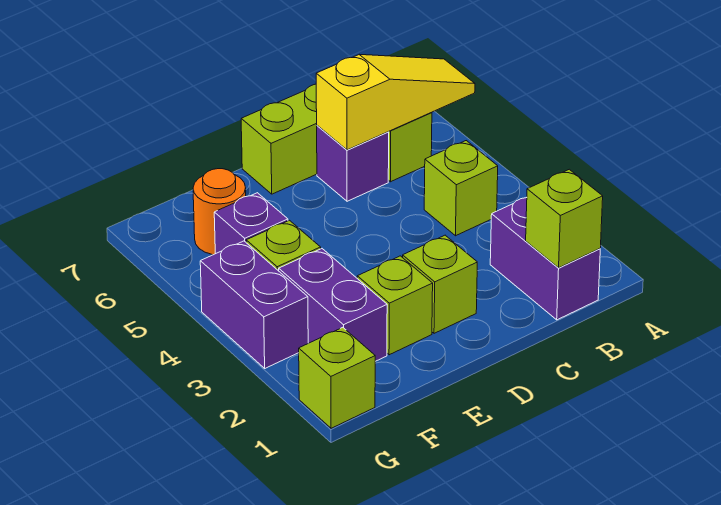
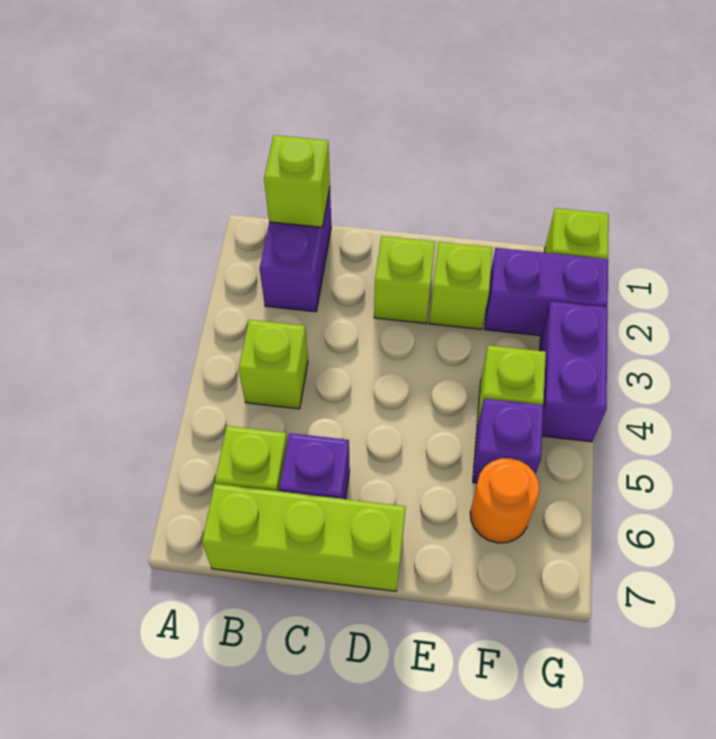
yellow 1x3 slope [316,54,475,150] -> none
purple 1x2 brick [279,249,387,361] -> purple 1x2 brick turned to [485,248,608,336]

